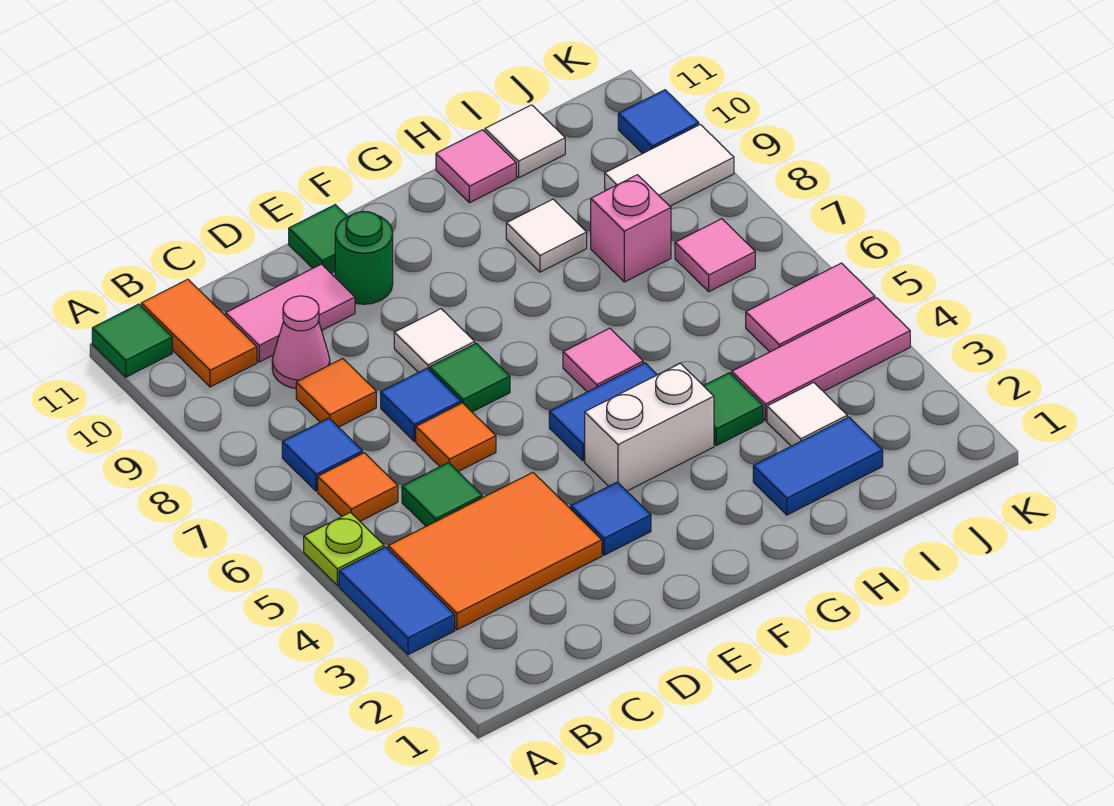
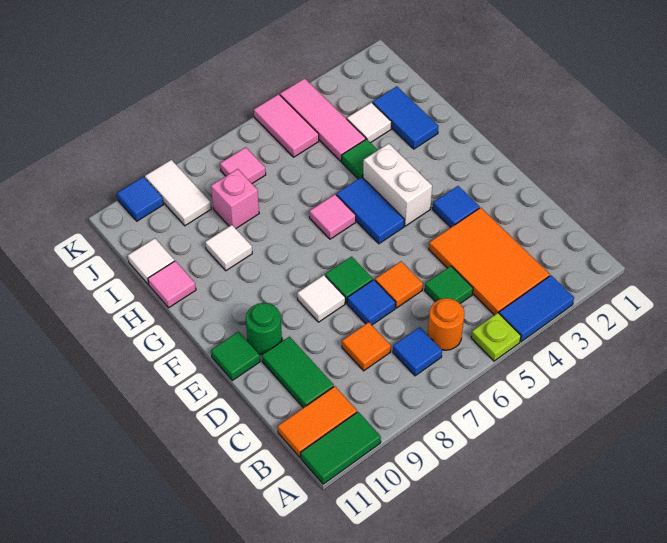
green 1x1 tile [92,304,172,377] -> green 1x2 tile [301,412,381,484]
orange 1x1 tile [318,453,398,521] -> orange 1x1 round brick [428,298,464,350]
pink 1x1 cone [272,296,330,388] -> none
pink 1x2 tile [226,264,355,362] -> green 1x2 tile [262,337,334,408]

